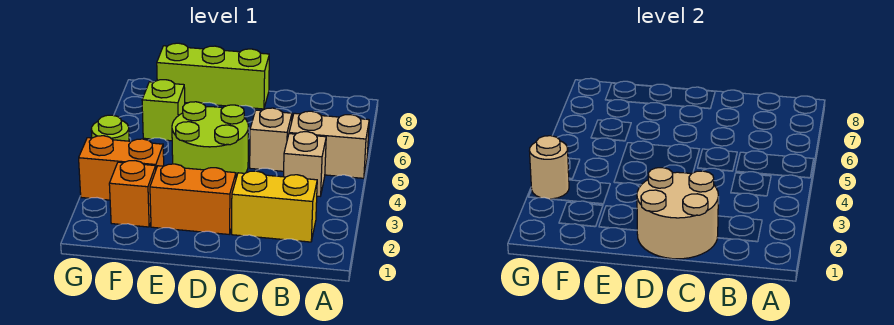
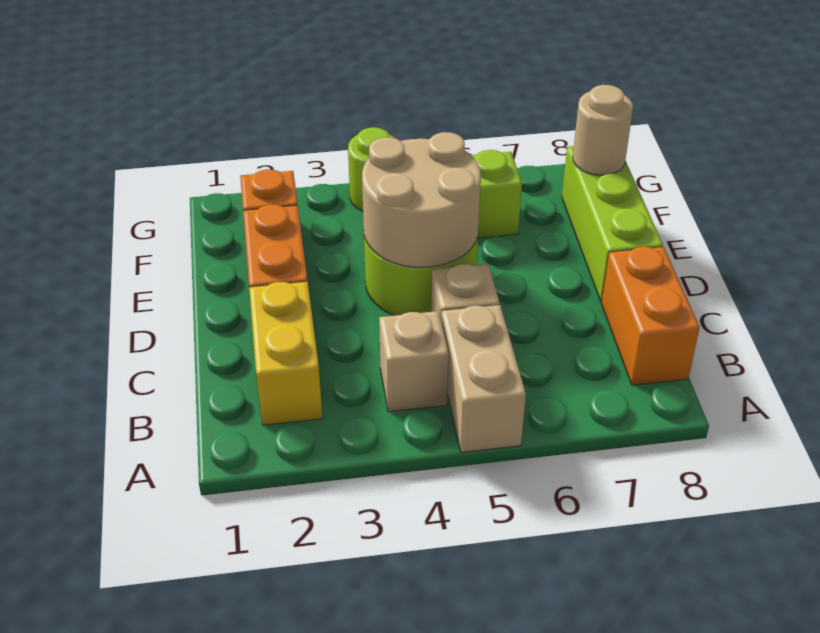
tan 2x2 round brick [637,168,718,259] -> tan 2x2 round brick moved to [362,132,481,268]
orange 1x2 brick [79,136,164,200] -> orange 1x2 brick moved to [602,247,700,385]
tan 1x1 round brick [530,136,569,199] -> tan 1x1 round brick moved to [573,85,633,175]

